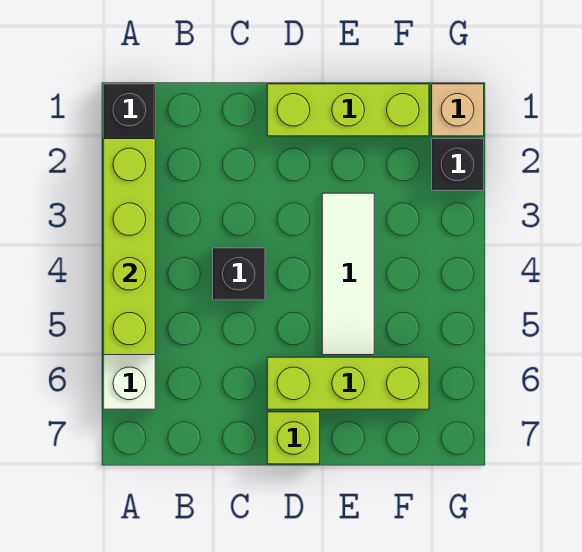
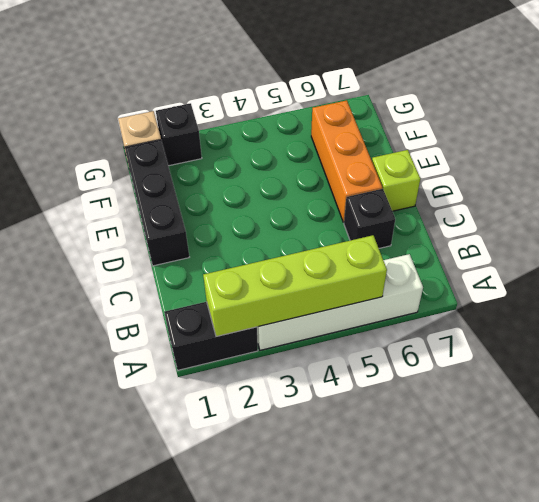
black 1x1 brick [213,248,265,300] -> black 1x1 brick moved to [344,189,395,248]
lime 1x3 brick [267,84,429,136] -> black 1x3 brick [125,140,189,266]
lime 1x3 brick [267,357,429,409] -> orange 1x3 brick [311,100,382,222]
white 1x3 tile [322,193,374,355] -> none

